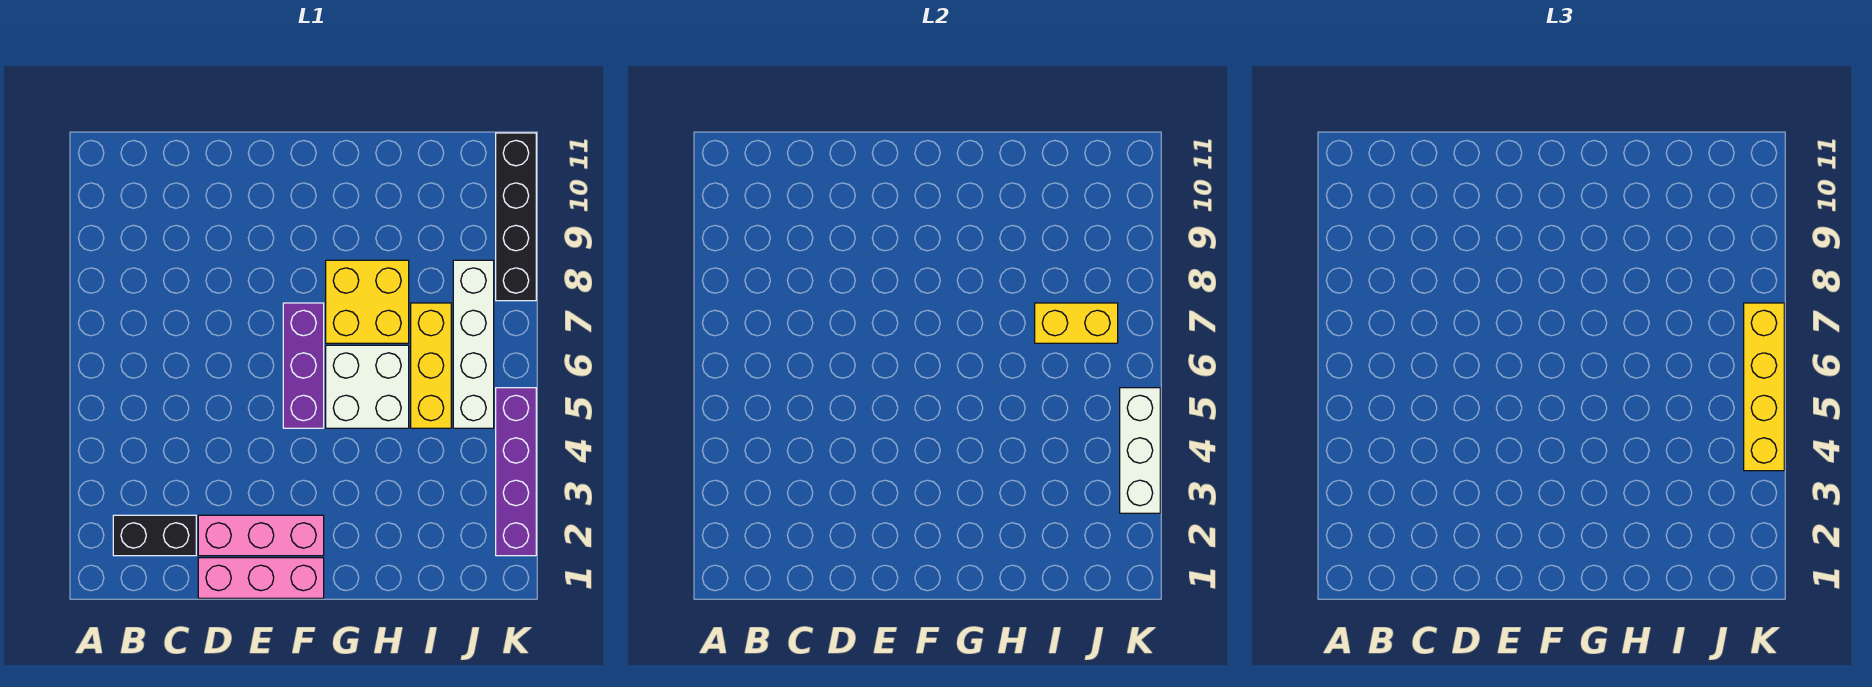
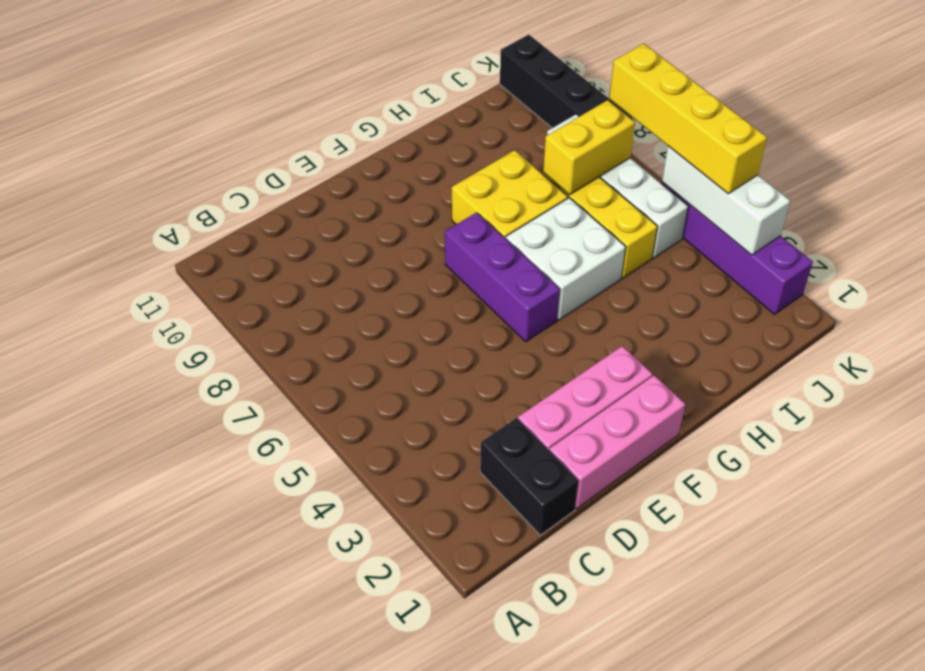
black 1x2 brick [113,515,196,556] -> black 1x2 brick turned to [480,418,578,535]

